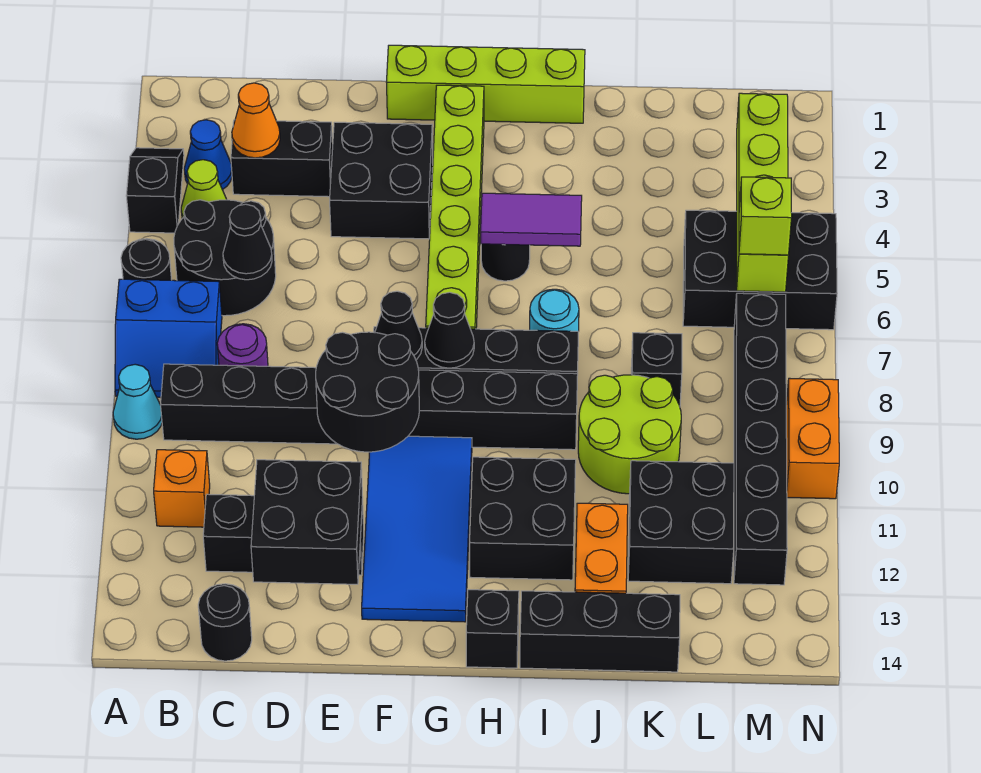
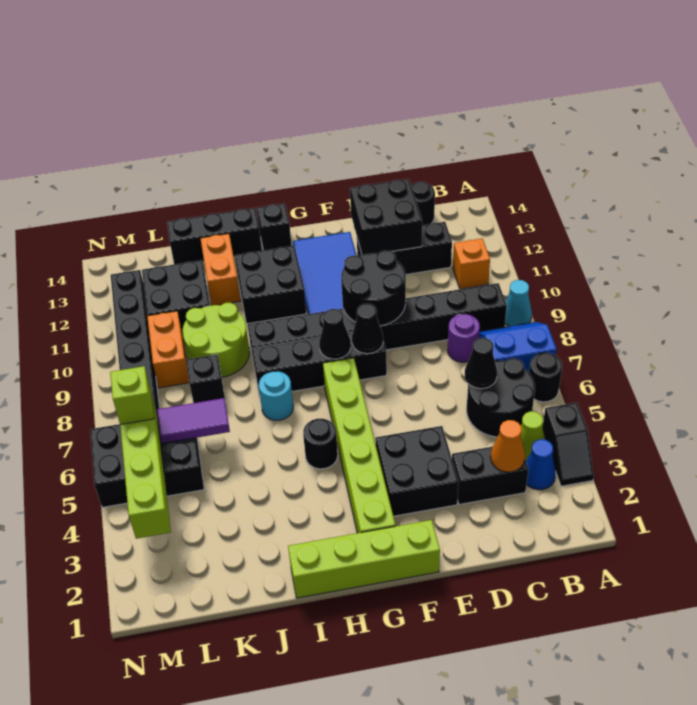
purple 1x2 tile [481,193,582,246] -> purple 1x2 tile moved to [157,398,230,443]
orange 1x2 brick [786,378,839,499] -> orange 1x2 brick moved to [147,311,189,388]

